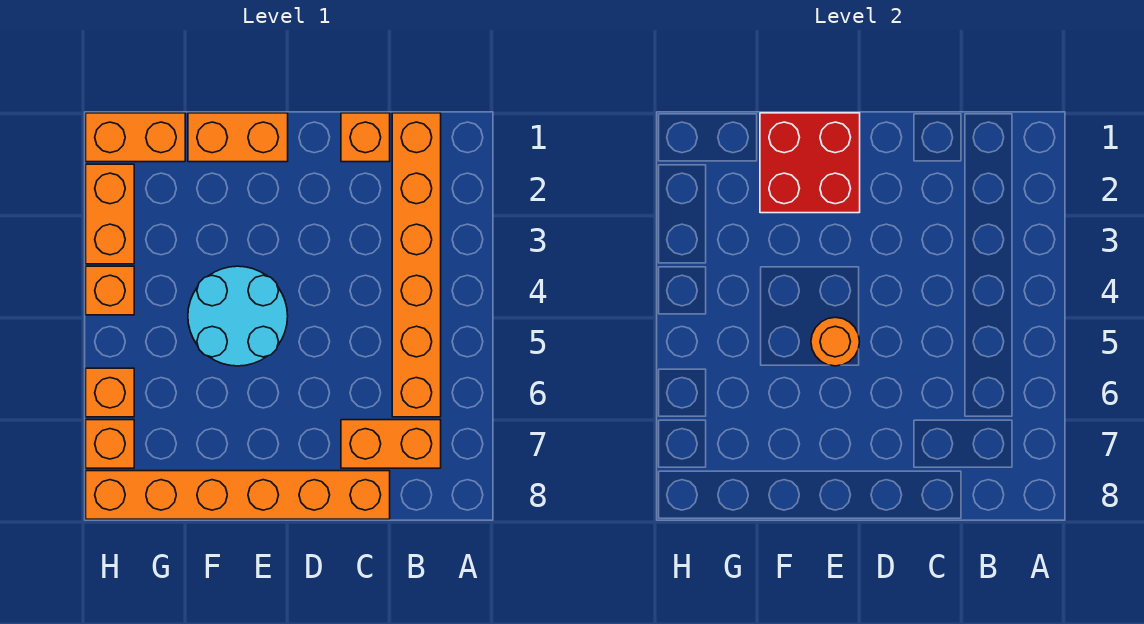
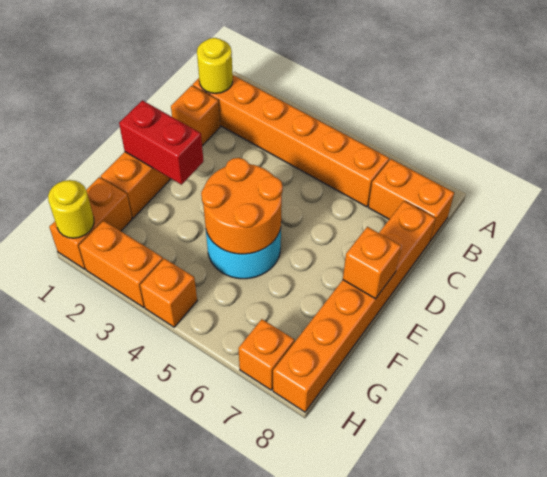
none -> yellow 1x1 round brick [197,38,233,94]
orange 1x2 brick [341,420,441,468] -> orange 1x2 brick turned to [368,159,454,241]
red 2x2 brick [760,113,860,213] -> red 1x2 brick [119,100,204,185]
orange 1x1 round brick [811,317,860,366] -> orange 2x2 round brick [201,158,283,254]
none -> yellow 1x1 round brick [48,180,94,238]
orange 1x1 brick [86,368,134,417] -> orange 1x1 brick moved to [343,227,401,299]

